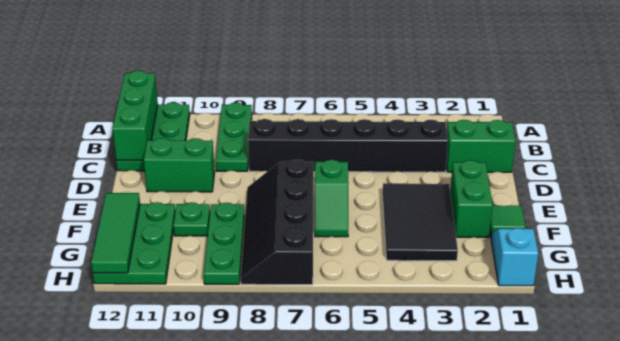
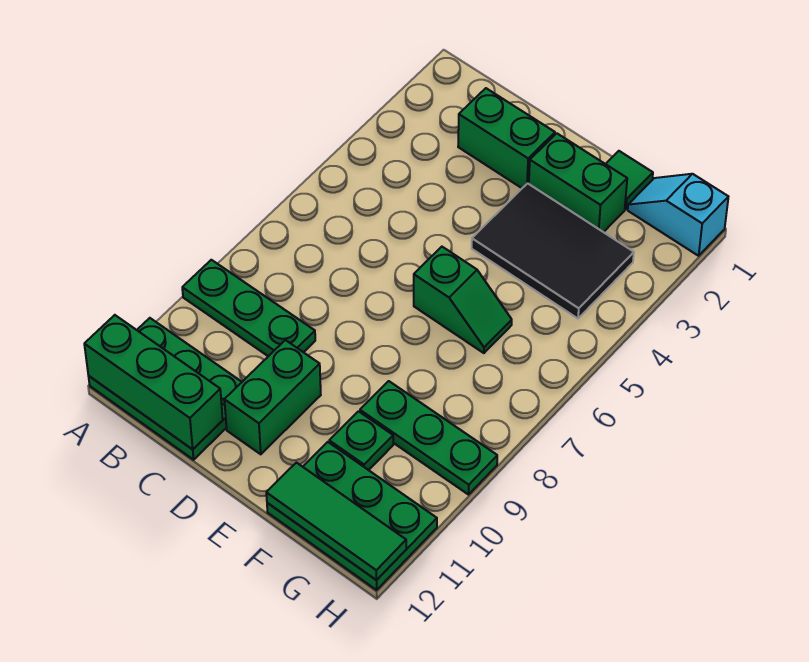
green 1x2 brick [446,120,516,172] -> green 1x2 brick turned to [458,88,555,188]
black 1x6 brick [248,119,448,172] -> none
black 2x4 slope [241,159,314,285] -> none

